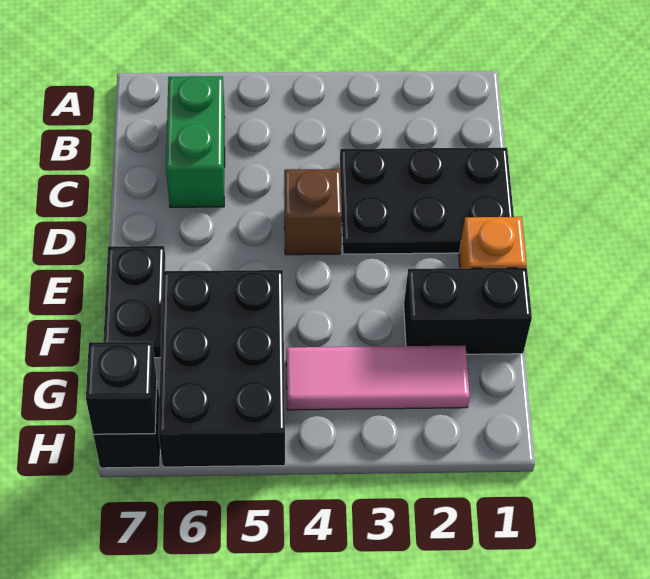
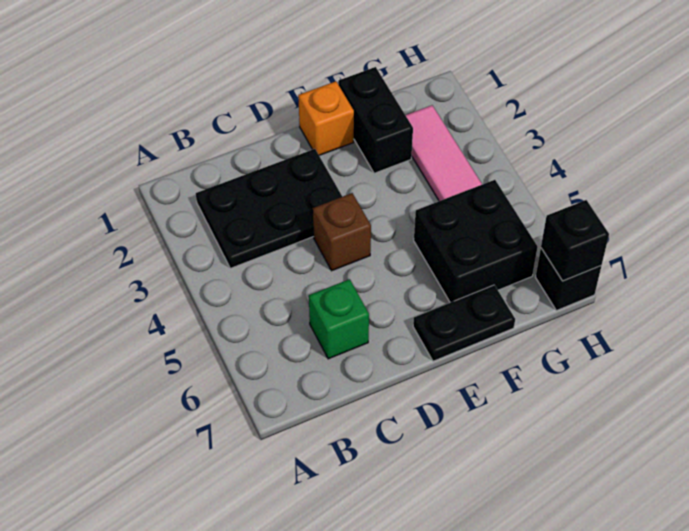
green 1x2 brick [166,76,225,207] -> green 1x1 brick [309,279,369,359]
black 2x3 plate [340,148,514,254] -> black 2x3 plate turned to [196,149,342,268]
black 2x3 brick [158,270,285,467] -> black 2x2 brick [414,180,538,303]

